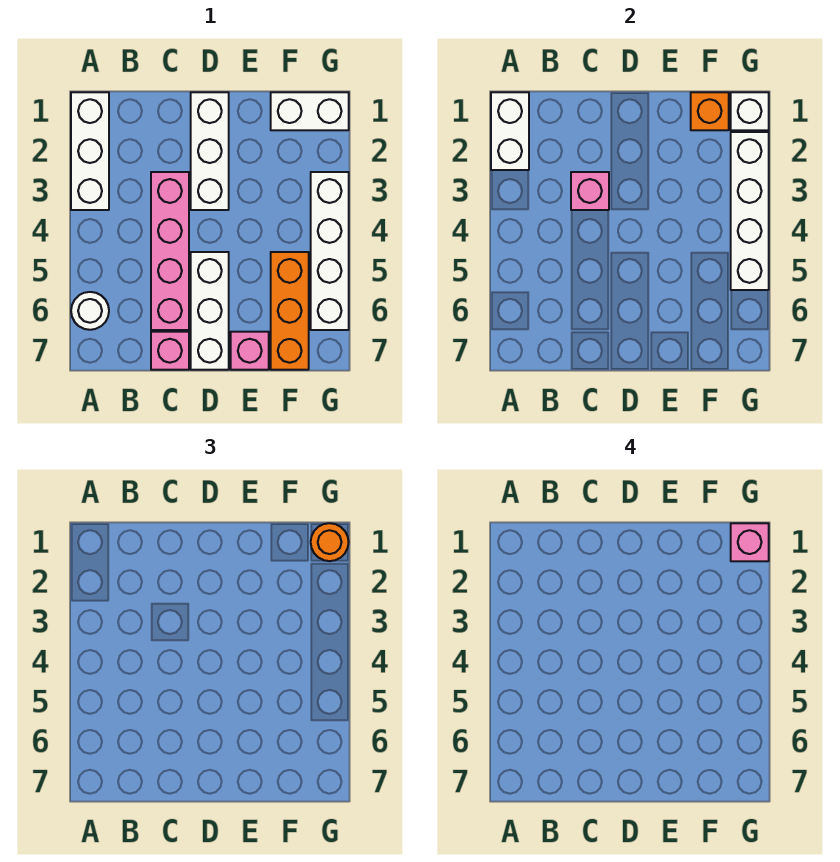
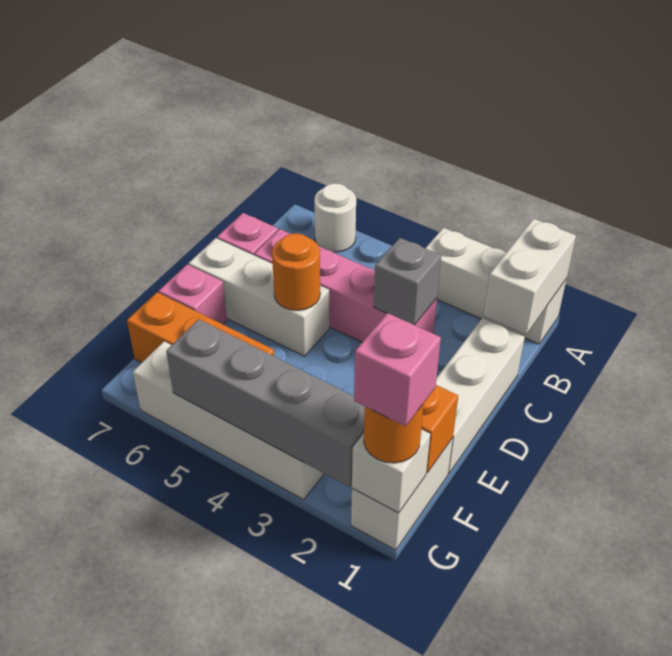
white 1x2 brick [491,92,529,170] -> white 1x2 brick turned to [484,219,576,335]
pink 1x1 brick [571,172,609,210] -> grey 1x1 brick [374,238,441,325]
white 1x3 brick [191,92,229,210] -> white 1x3 brick turned to [436,318,525,474]
none -> orange 1x1 round brick [272,233,320,310]
white 1x4 brick [731,132,769,290] -> grey 1x4 brick [166,319,365,487]

